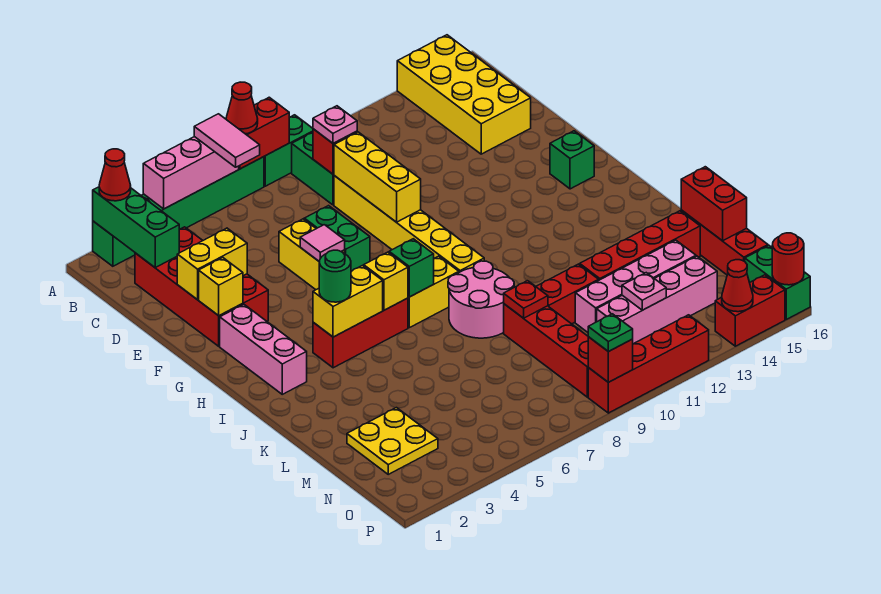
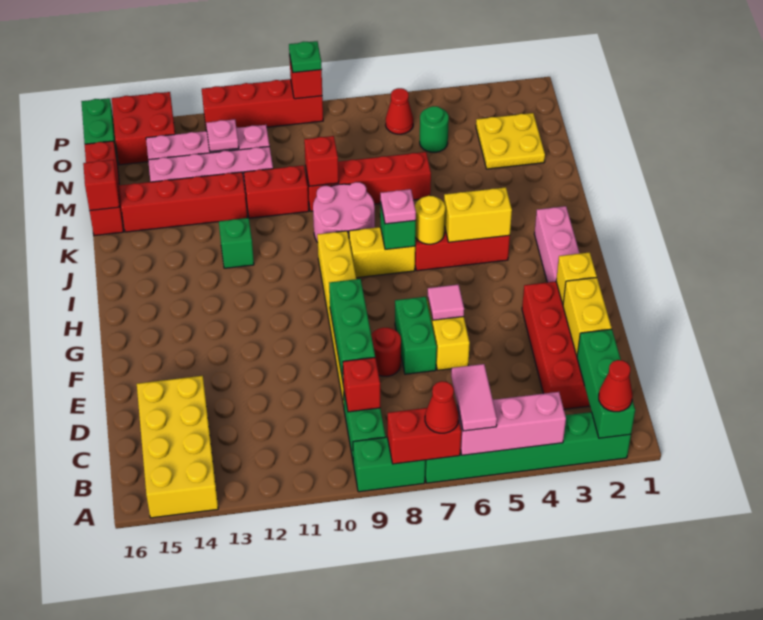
pink 1x1 plate [313,106,357,143] -> pink 1x1 plate moved to [380,189,416,224]
yellow 1x3 brick [334,132,421,222] -> green 1x3 brick [329,279,375,381]
yellow 1x2 brick [177,228,247,300] -> yellow 1x2 brick turned to [563,278,612,356]
green 1x1 brick [550,131,594,189] -> green 1x1 brick moved to [219,218,254,268]
green 1x1 round brick [319,250,351,302] -> green 1x1 round brick moved to [420,106,449,152]
yellow 1x1 brick [364,252,408,310] -> yellow 1x1 round brick [415,196,445,244]
red 1x4 brick [504,304,588,397] -> red 1x4 brick turned to [306,152,431,211]
red 1x1 plate [504,281,548,318] -> red 1x1 brick [304,136,339,186]
red 1x2 brick [681,167,747,241] -> red 1x1 brick [83,160,120,211]
red 1x2 brick [715,275,785,346] -> red 2x2 brick [112,92,175,165]
red 1x1 cone [722,260,753,312] -> red 1x1 cone moved to [386,88,413,134]
red 1x1 round brick [772,233,804,285] -> red 1x1 round brick moved to [371,328,401,376]

